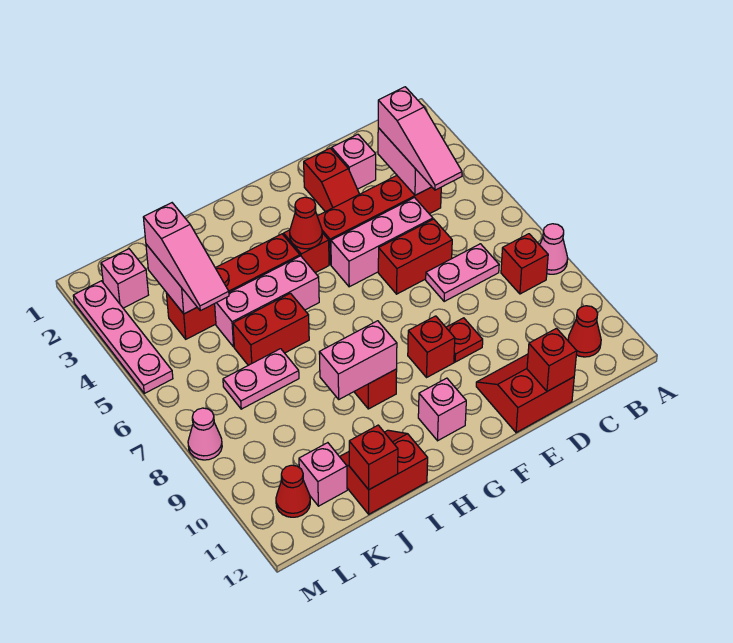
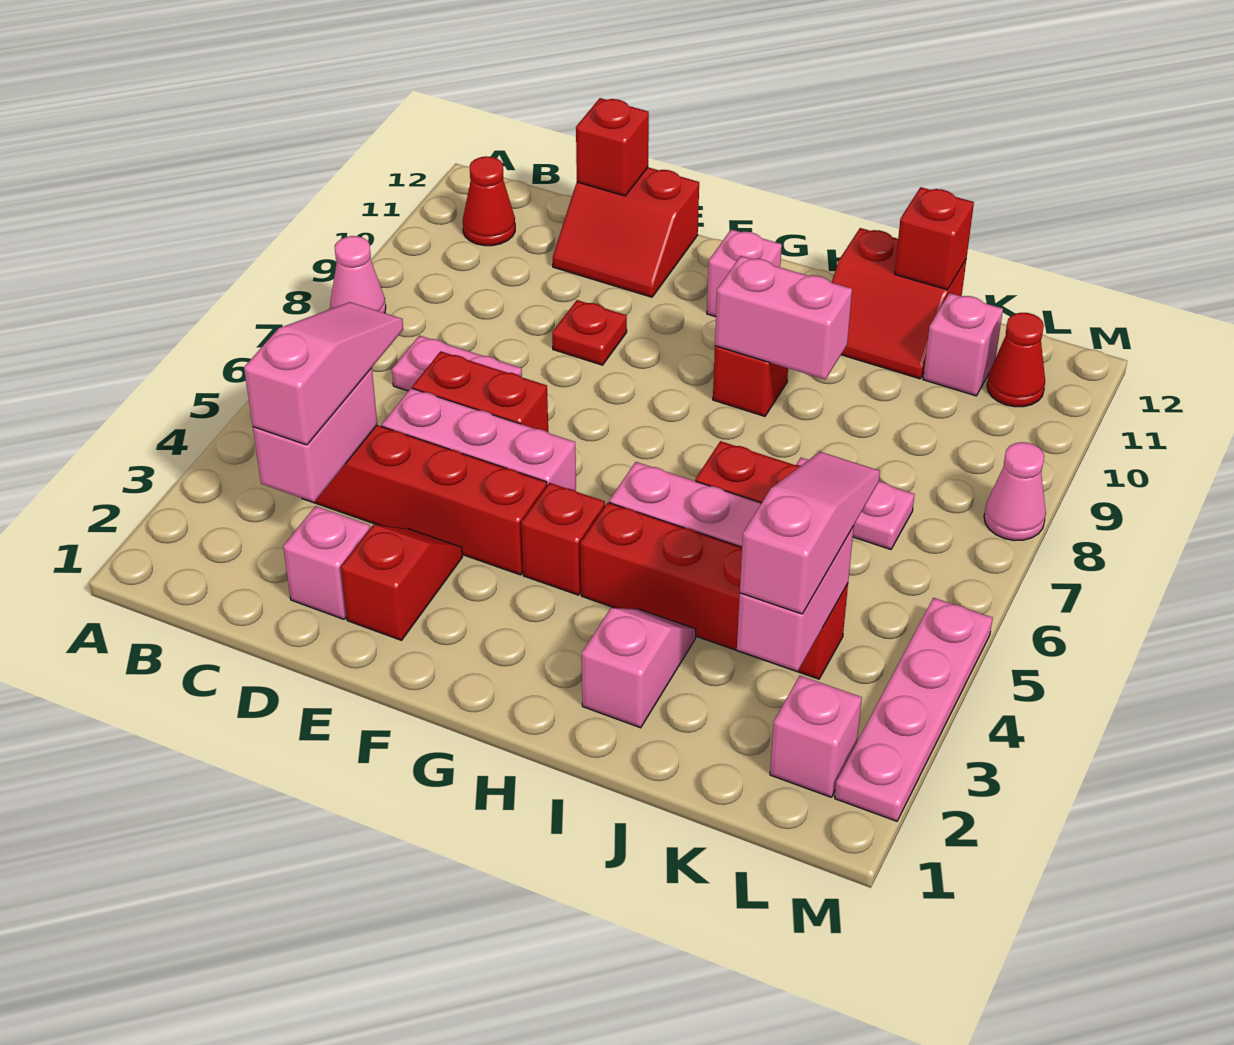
red 1x1 brick [501,234,548,294] -> none
red 1x1 brick [408,316,455,377] -> none
red 1x1 cone [290,197,322,249] -> none
none -> pink 1x2 slope [582,608,696,728]

